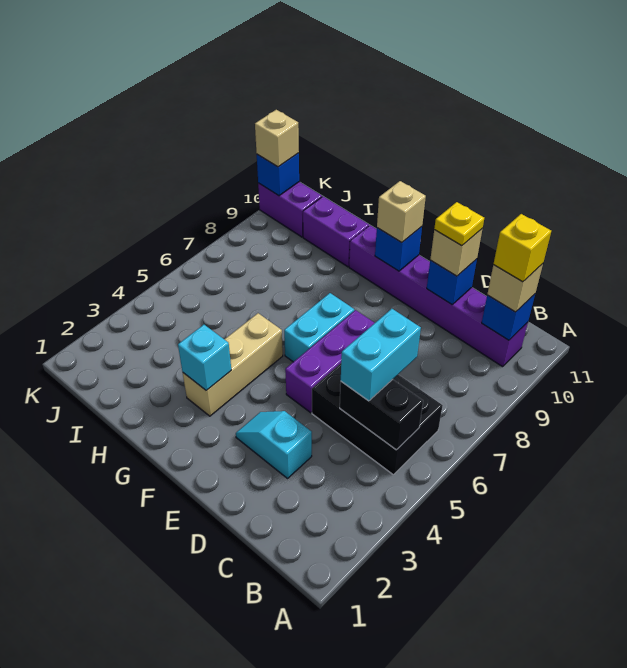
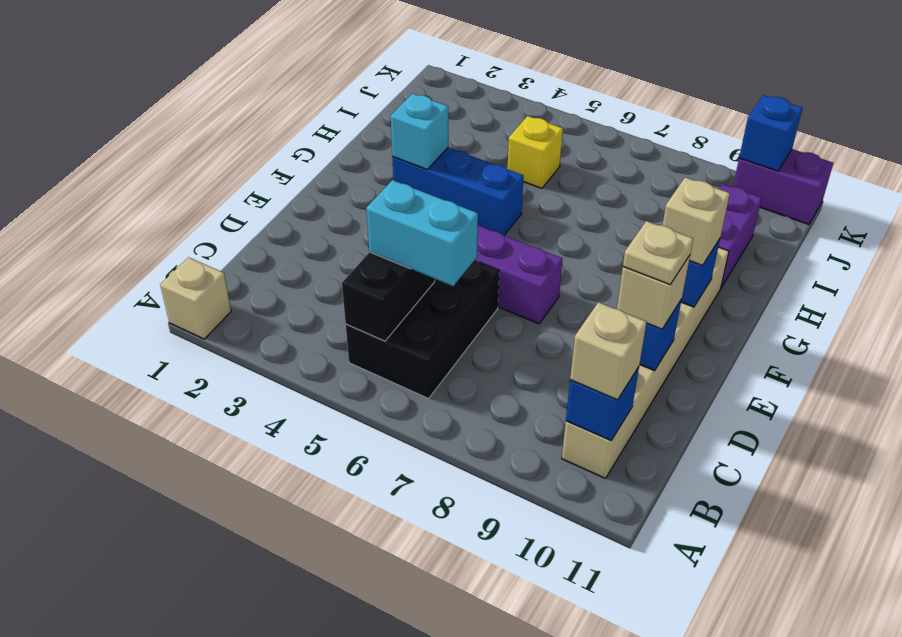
purple 1x6 brick [349,225,528,367] -> tan 1x6 brick [562,247,729,479]
yellow 1x1 brick [493,214,551,282] -> yellow 1x1 brick moved to [507,116,563,189]
cyan 1x2 slope [236,411,312,478] -> none
yellow 1x1 plate [434,202,484,246] -> tan 1x1 plate [623,221,693,285]
cyan 1x2 brick [284,293,354,362] -> none
tan 1x3 brick [183,313,283,416] -> blue 1x3 brick [392,148,524,235]
purple 1x2 brick [258,182,322,237] -> purple 1x2 brick turned to [733,149,833,225]
tan 1x1 brick [255,110,299,167] -> tan 1x1 brick moved to [160,257,231,339]

